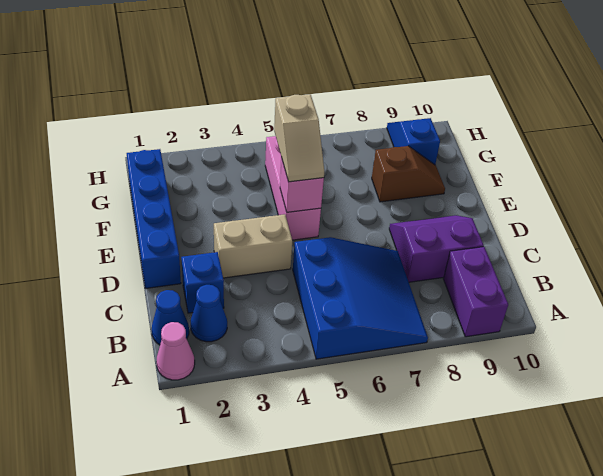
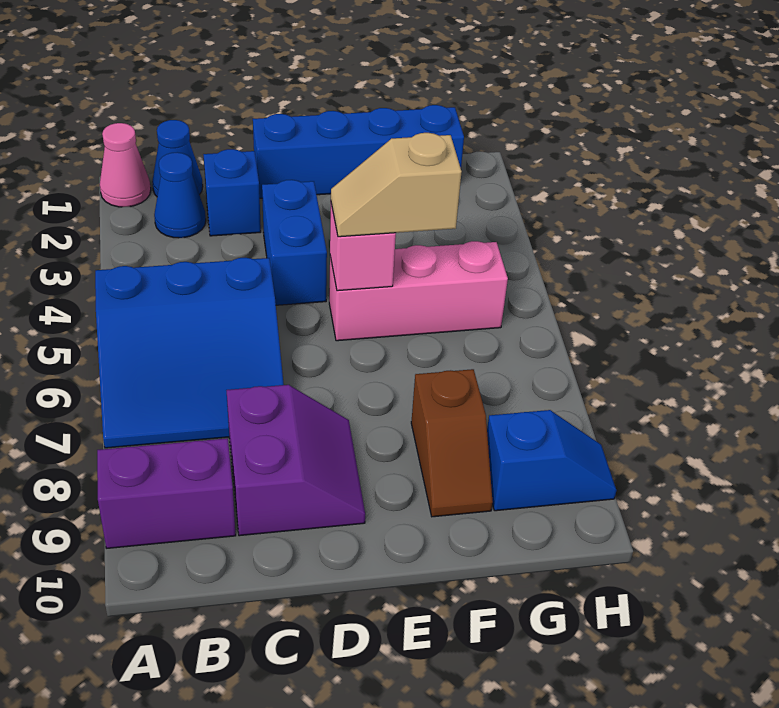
tan 1x2 brick [214,214,292,278] -> blue 1x2 brick [262,180,327,305]

